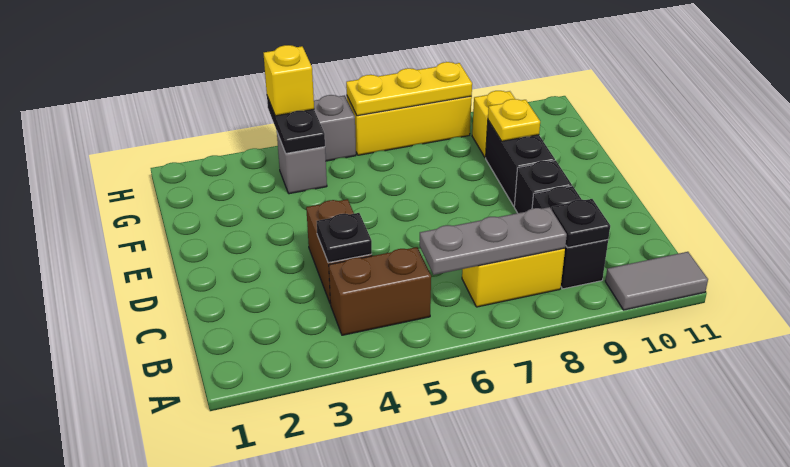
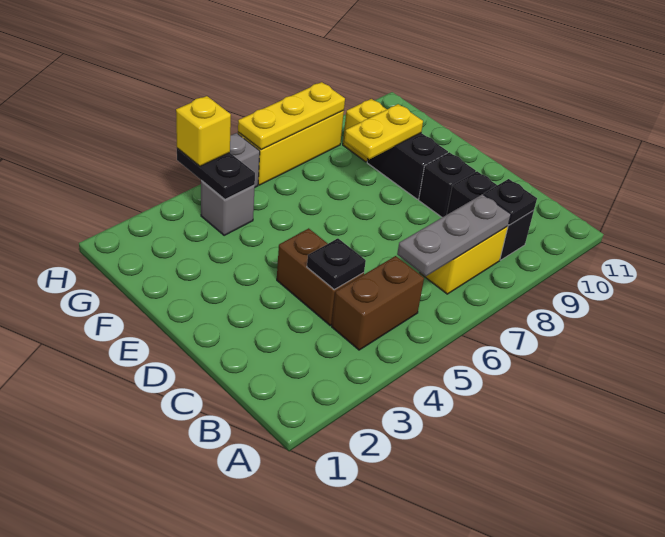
grey 1x2 tile [605,252,708,310] -> none
yellow 1x1 plate [488,99,540,141] -> yellow 1x2 plate [345,104,423,159]

